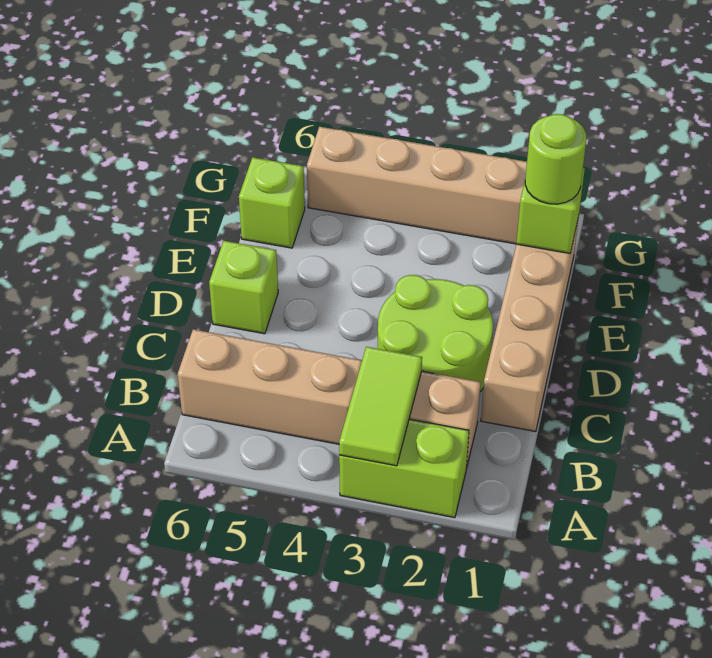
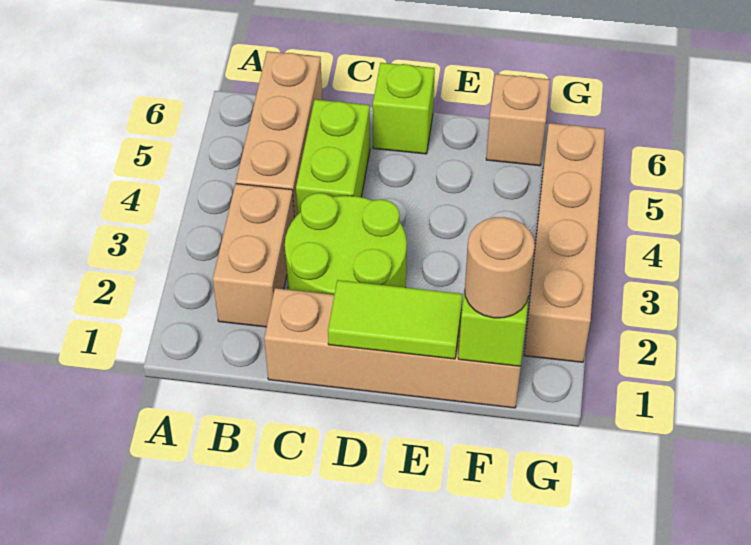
lime 1x2 brick [339,419,469,518] -> lime 1x2 brick moved to [296,100,370,215]
lime 1x2 tile [339,347,422,466] -> lime 1x2 tile moved to [328,280,463,359]
lime 1x1 round brick [525,114,586,204] -> tan 1x1 round brick [465,217,535,318]
lime 1x1 brick [239,157,305,248] -> tan 1x1 brick [486,74,550,166]

